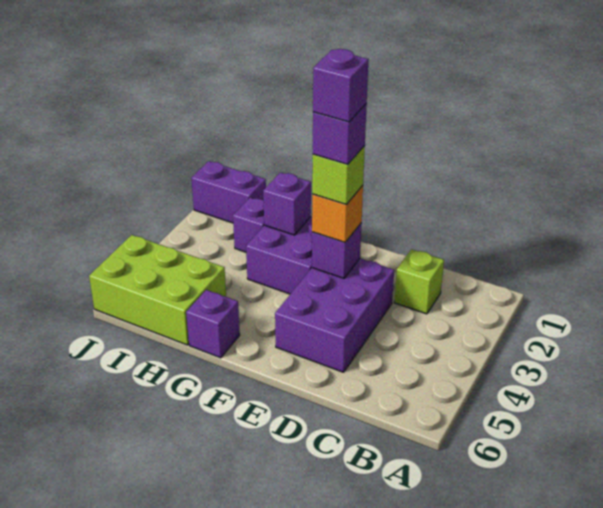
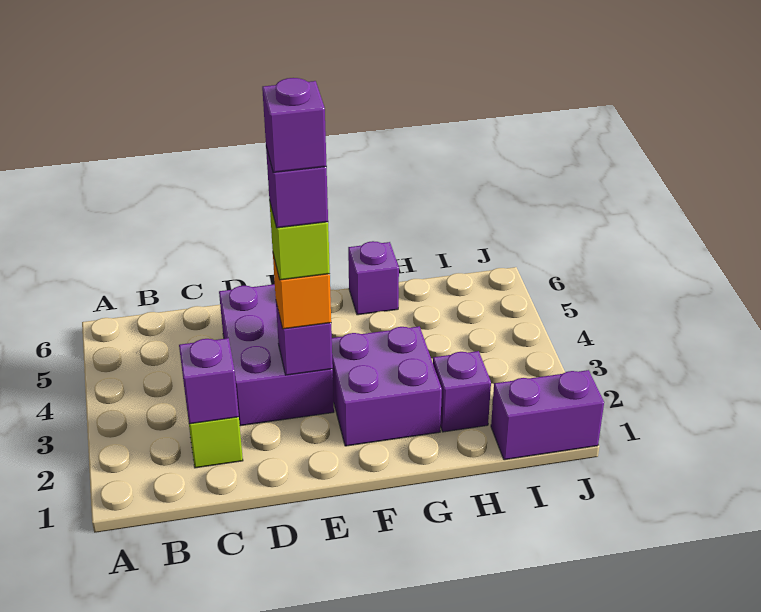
purple 1x1 brick [263,172,311,235] -> purple 1x1 brick moved to [179,338,239,424]
lime 2x3 brick [89,235,226,345] -> none

